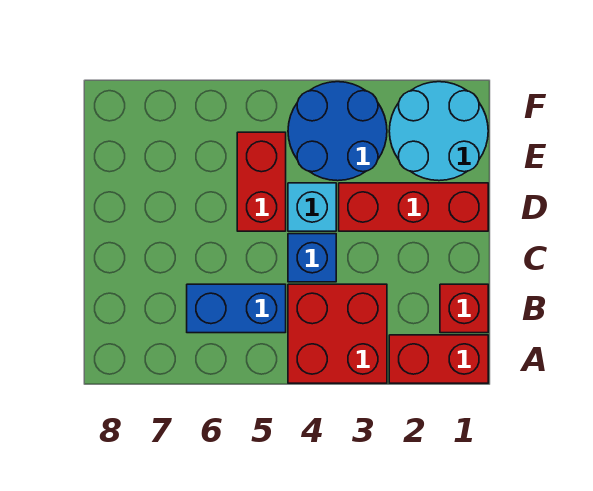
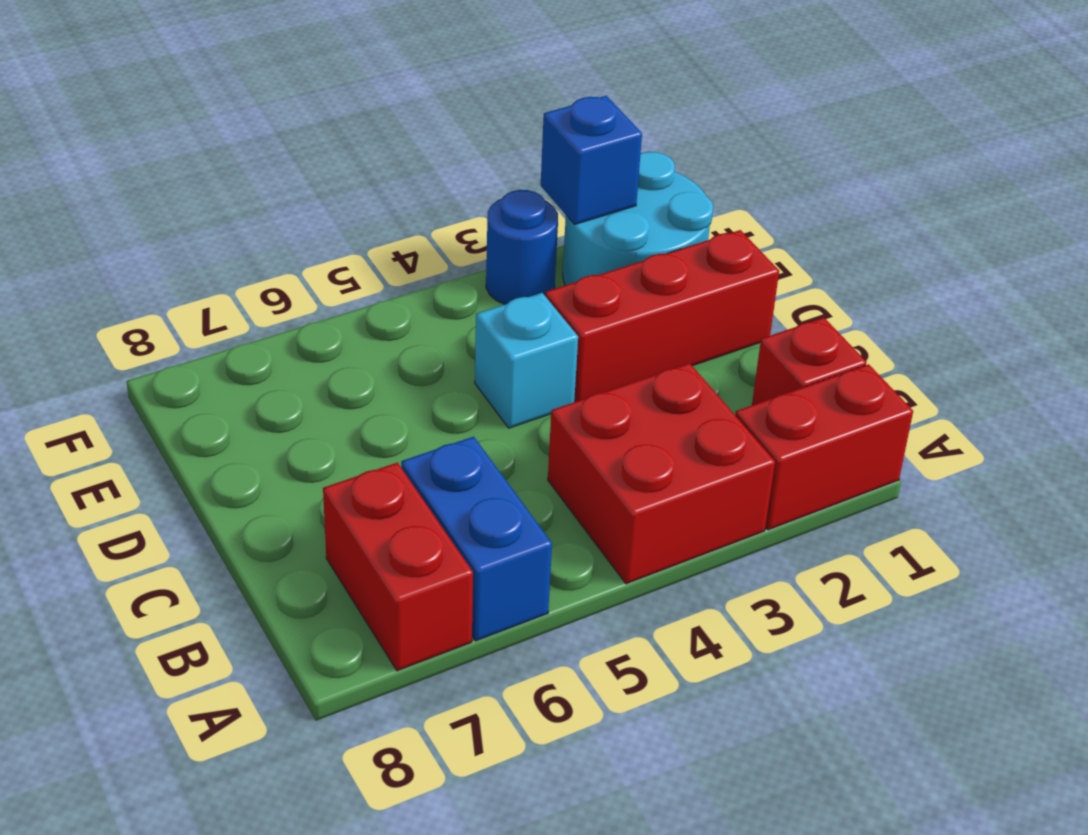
blue 1x2 brick [187,284,286,333] -> blue 1x2 brick turned to [401,437,552,641]
blue 1x1 brick [288,234,336,282] -> blue 1x1 brick moved to [541,96,642,225]
red 1x2 brick [237,132,286,231] -> red 1x2 brick moved to [323,462,473,671]
blue 2x2 round brick [288,82,387,181] -> blue 1x1 round brick [486,190,558,305]

